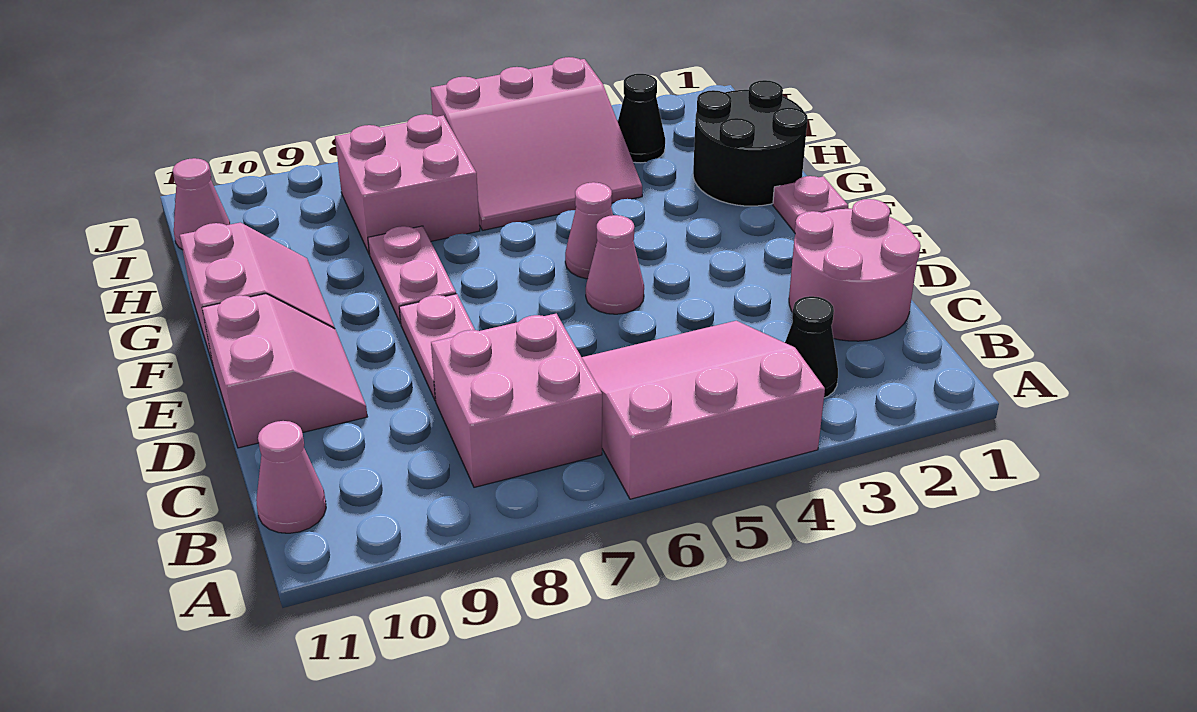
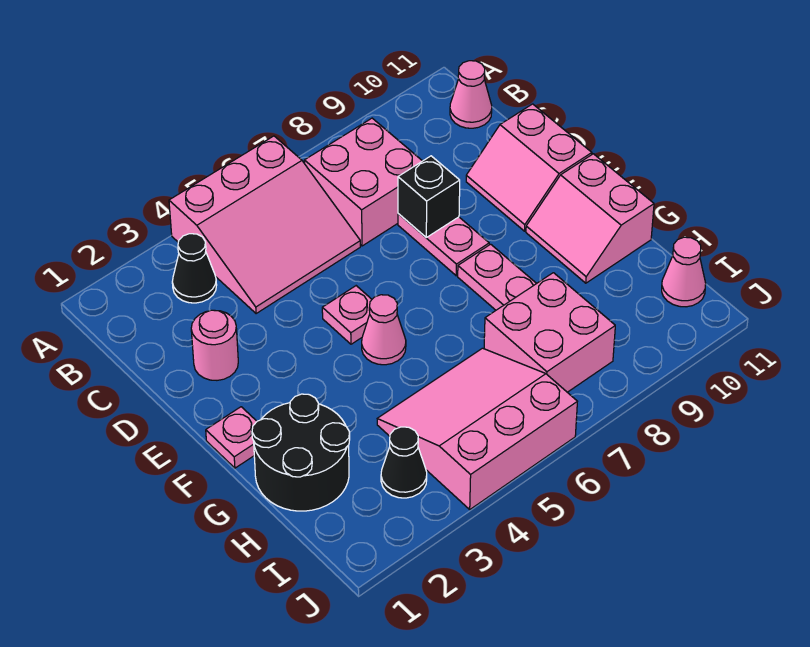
pink 2x2 round brick [789,199,921,341] -> pink 1x1 round brick [191,310,238,380]
none -> black 1x1 brick [398,156,460,237]
pink 1x1 cone [586,215,644,314] -> pink 1x1 plate [322,286,372,344]

